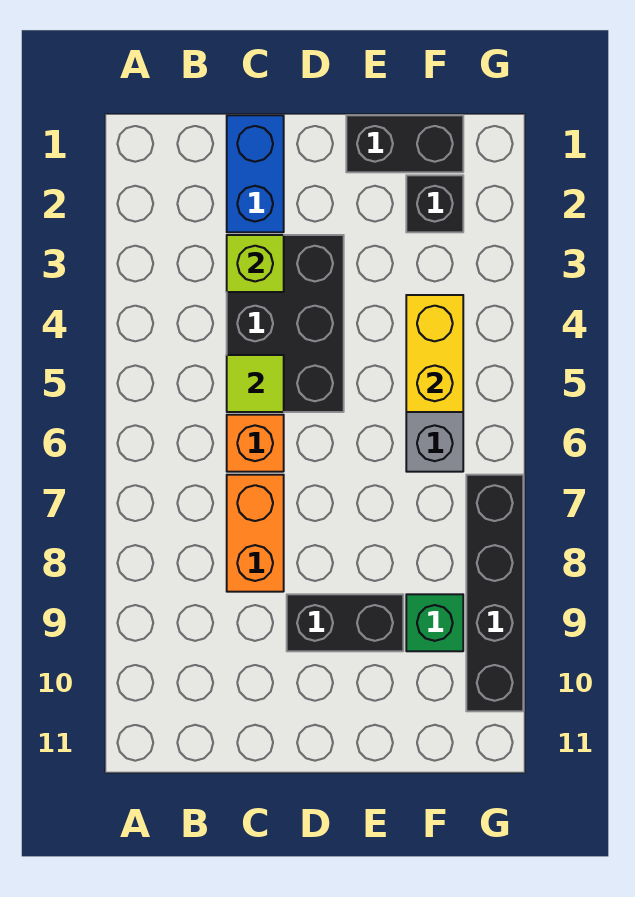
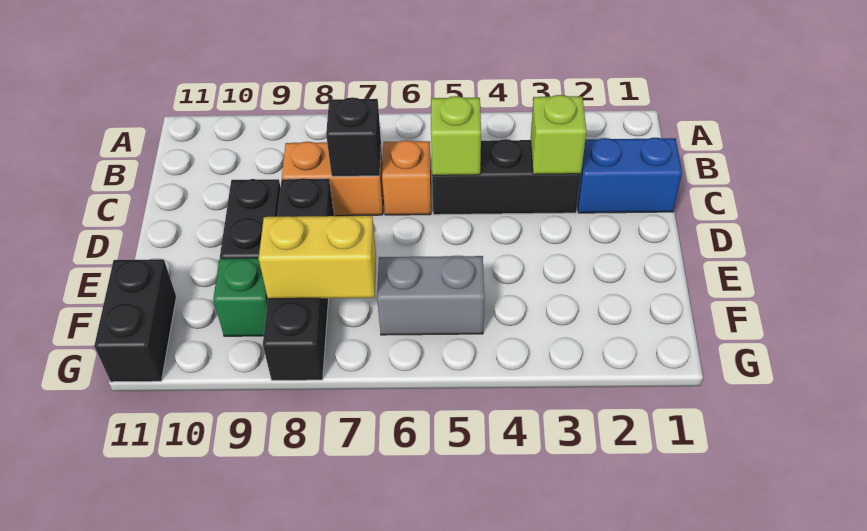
black 2x3 brick [227,235,344,412] -> black 1x3 brick [432,139,581,215]
lime 1x1 tile [227,355,284,412] -> lime 1x1 brick [431,96,481,175]
black 1x2 brick [346,115,463,172] -> black 1x2 brick moved to [94,259,176,382]
black 1x1 brick [406,175,463,232] -> black 1x1 brick moved to [326,97,381,176]
yellow 1x2 brick [406,295,463,412] -> yellow 1x2 brick moved to [259,216,376,299]
black 1x4 brick [466,475,523,711] -> black 1x4 brick turned to [263,178,334,380]

